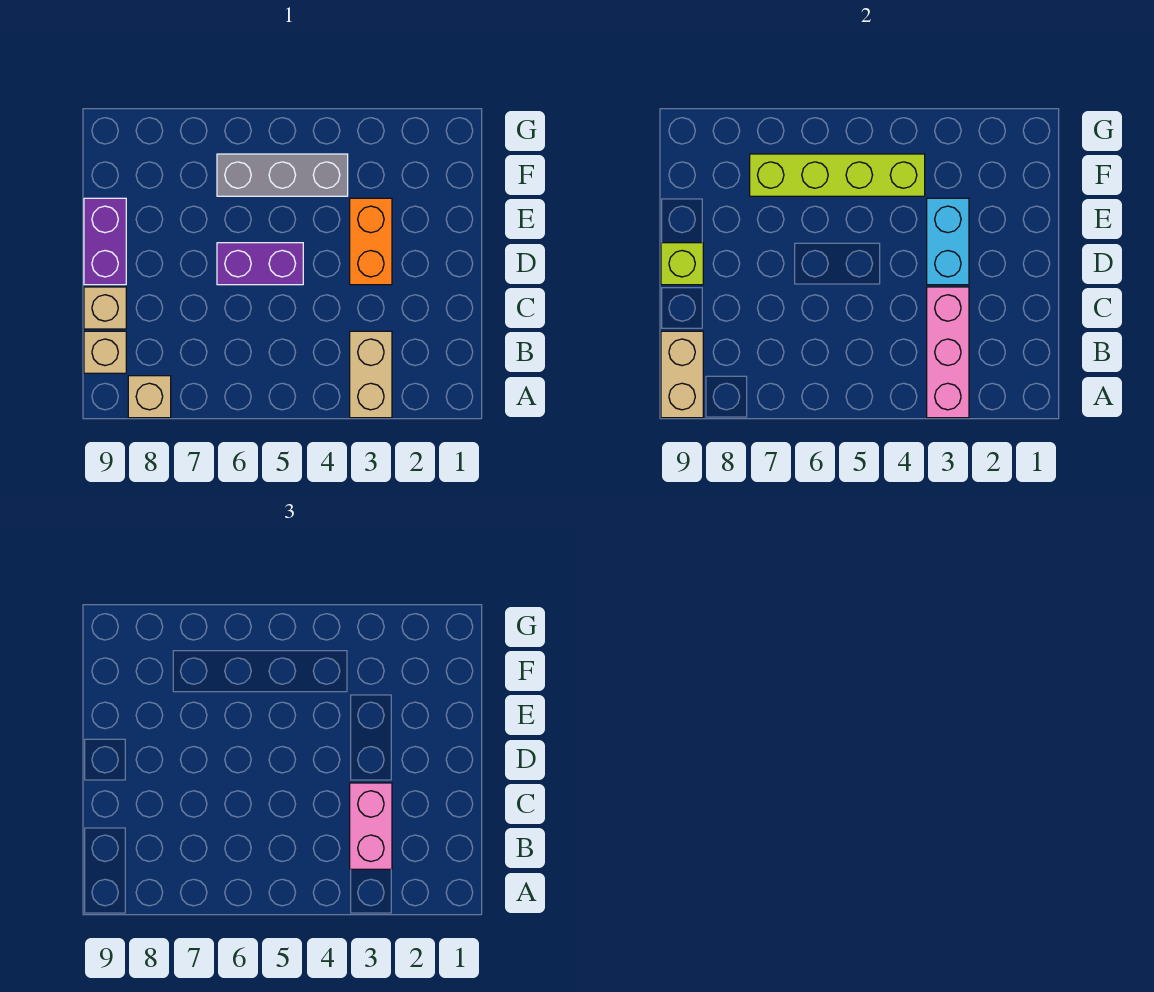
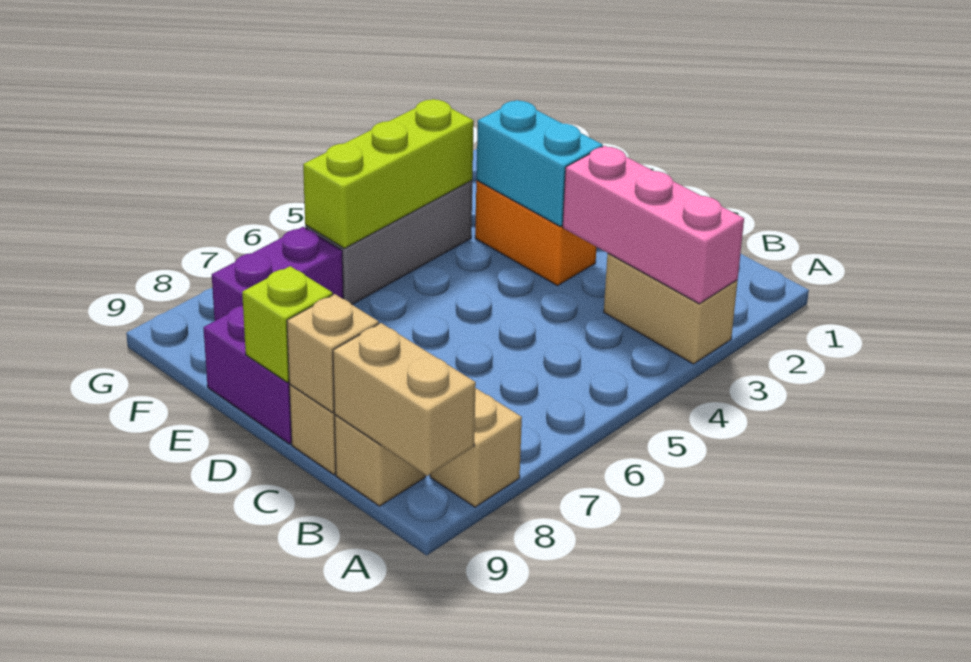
pink 1x2 brick [350,783,392,869] -> none
none -> tan 1x1 brick [287,294,379,413]
purple 1x2 brick [217,243,303,285] -> purple 1x2 brick moved to [212,227,343,321]
lime 1x4 brick [750,154,925,196] -> lime 1x3 brick [303,99,474,248]

